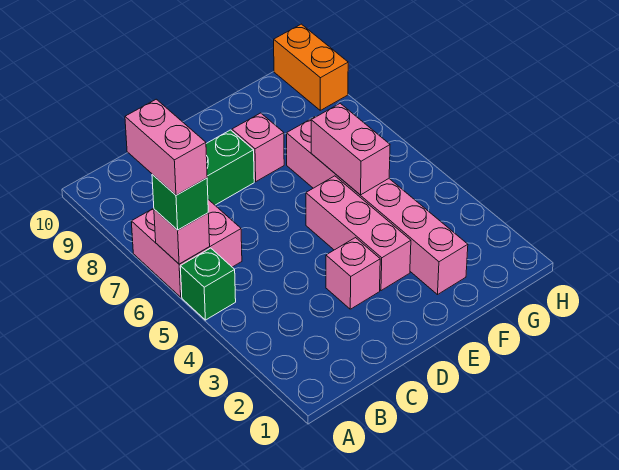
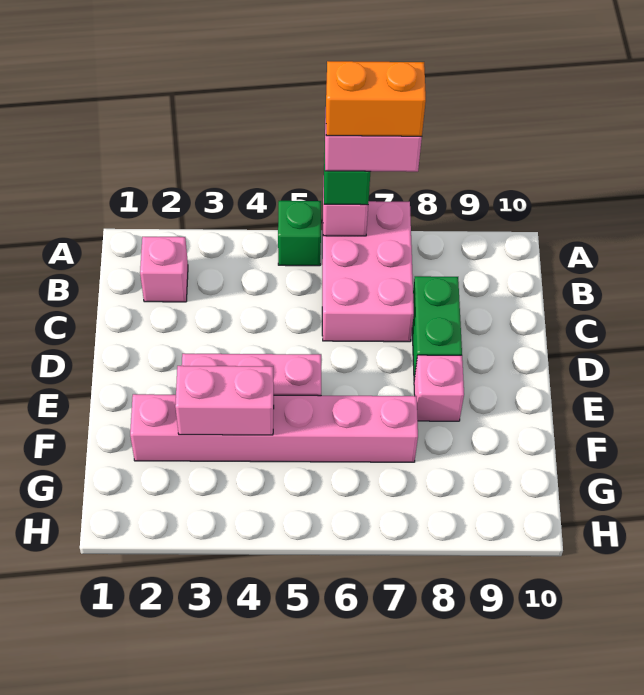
pink 2x2 brick [131,200,242,297] -> pink 2x3 brick [322,201,414,342]
pink 1x1 brick [326,238,380,309] -> pink 1x1 brick moved to [140,237,188,302]
pink 1x2 brick [311,103,390,195] -> pink 1x2 brick moved to [175,366,274,435]
orange 1x2 brick [274,24,348,110] -> orange 1x2 brick moved to [326,61,426,136]

